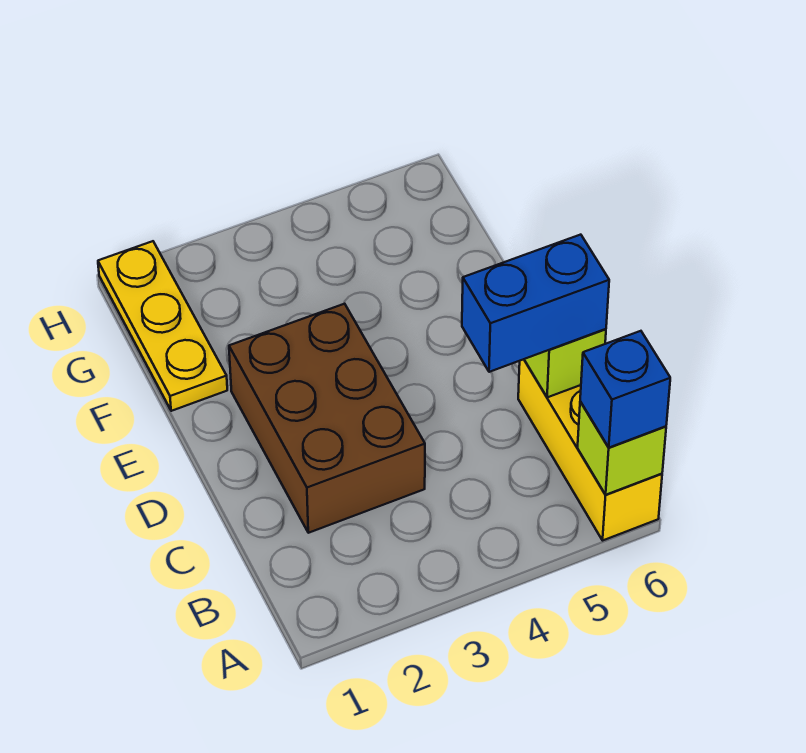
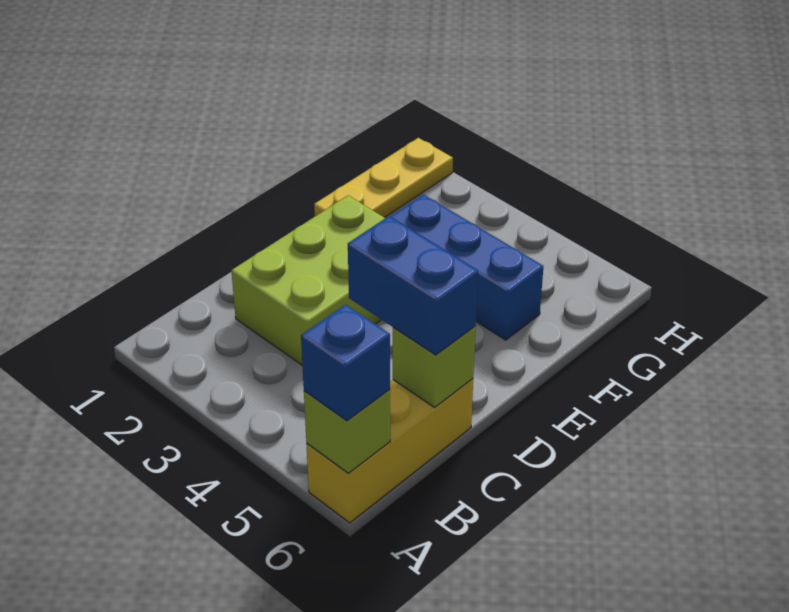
brown 2x3 brick [229,304,425,533] -> lime 2x3 brick [231,195,385,365]
none -> blue 1x3 brick [390,194,544,340]

